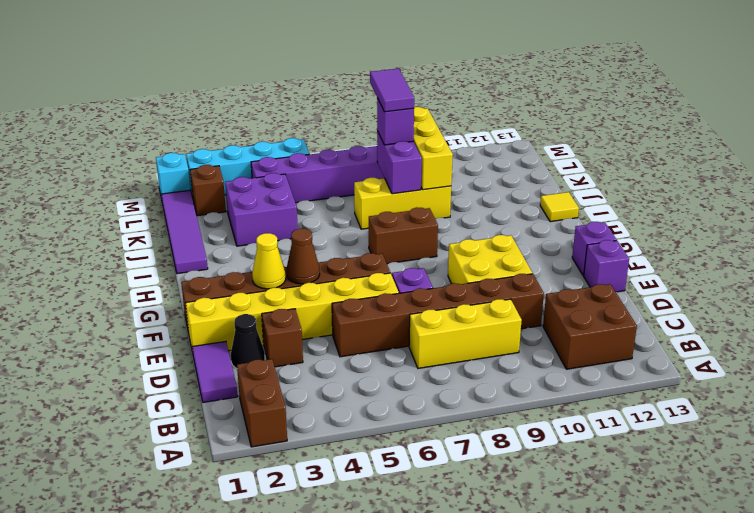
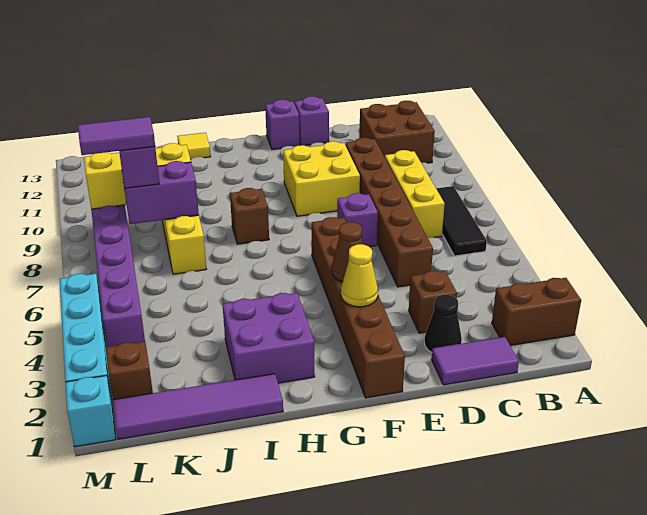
none -> black 1x3 tile [436,186,487,256]
yellow 1x6 brick [186,273,399,353] -> none
brown 1x2 brick [369,207,438,264] -> brown 1x1 brick [230,188,269,244]
purple 2x2 brick [225,173,298,246] -> purple 2x2 brick moved to [223,293,315,383]

